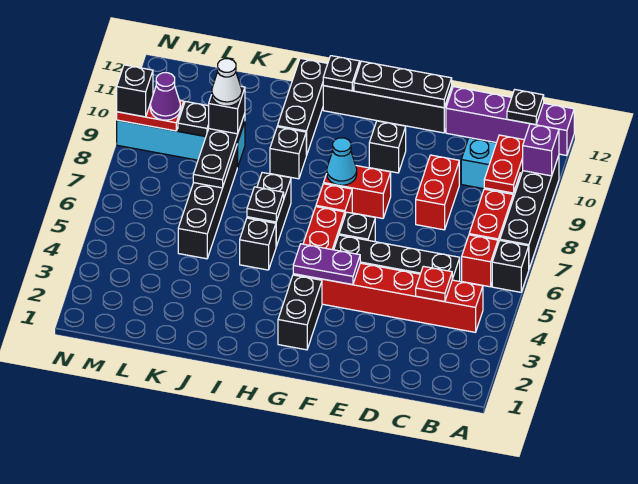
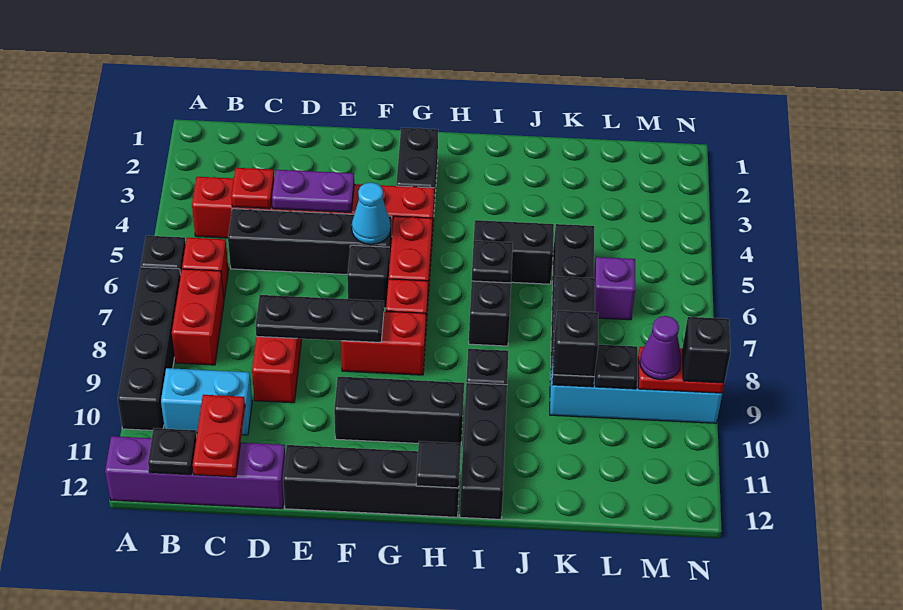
purple 1x1 brick [523,124,559,176] -> purple 1x1 brick moved to [594,257,635,320]
red 1x2 plate [484,135,524,193] -> red 1x2 plate moved to [193,395,245,477]
black 1x3 plate [354,61,452,108] -> black 1x3 plate moved to [255,295,384,343]
purple 1x2 plate [293,244,360,285] -> purple 1x2 plate moved to [272,170,354,212]
black 1x1 brick [369,121,406,173] -> black 1x3 brick [334,377,464,443]
cyan 1x1 cone [327,138,357,185] -> cyan 1x1 cone moved to [352,182,391,244]
black 1x1 plate [323,56,360,91] -> black 1x1 tile [416,441,461,488]
black 1x1 brick [240,218,276,270] -> black 1x2 brick [474,220,554,284]
white 1x1 cone [212,59,242,106] -> none

